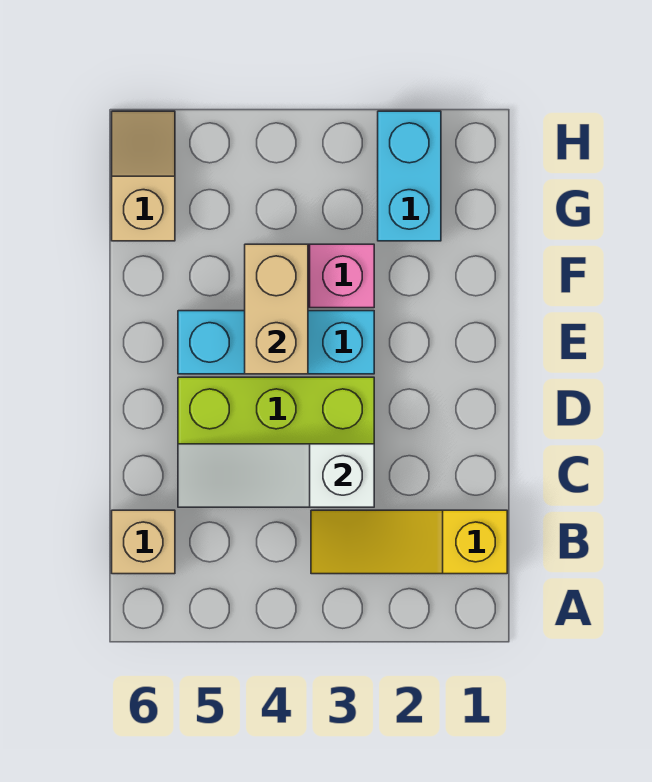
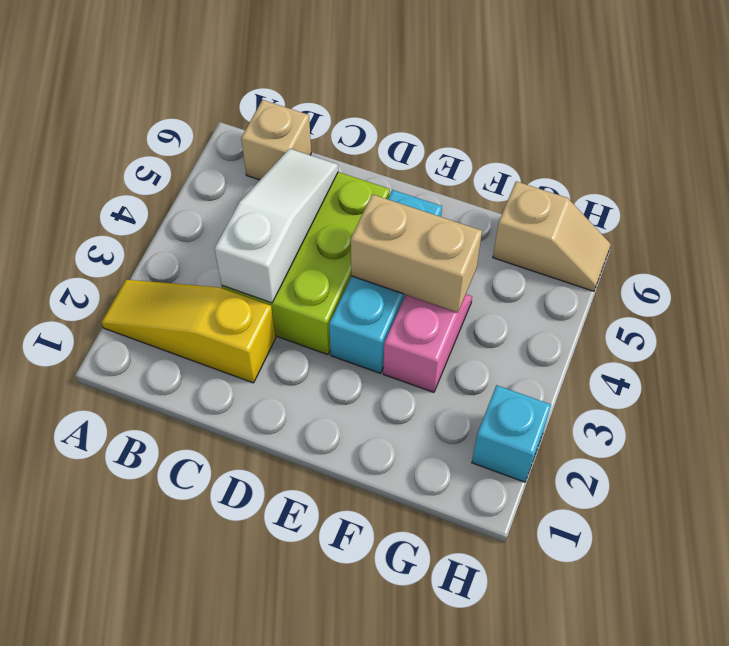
yellow 1x3 slope [311,510,507,574] -> yellow 1x3 slope turned to [101,280,276,383]
cyan 1x2 brick [378,111,441,241] -> cyan 1x1 brick [472,385,551,482]

